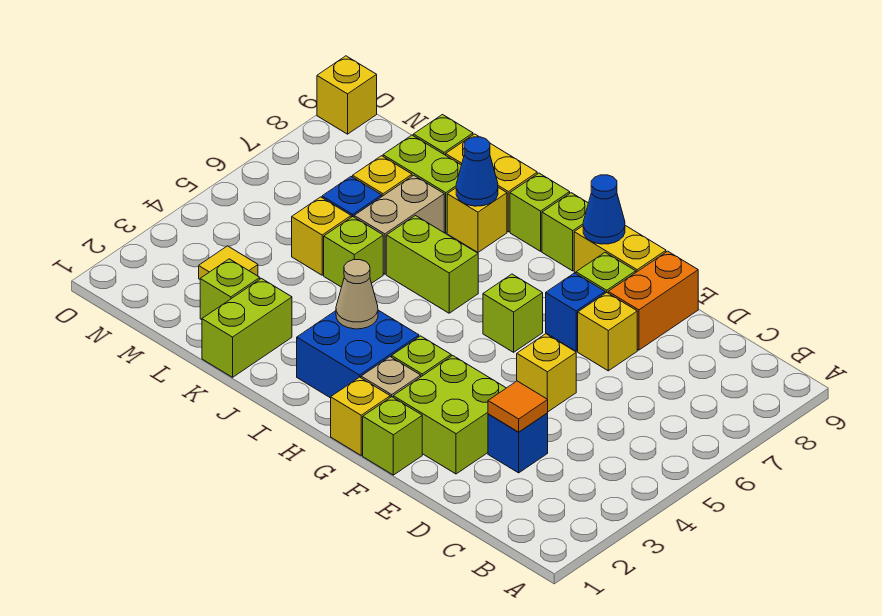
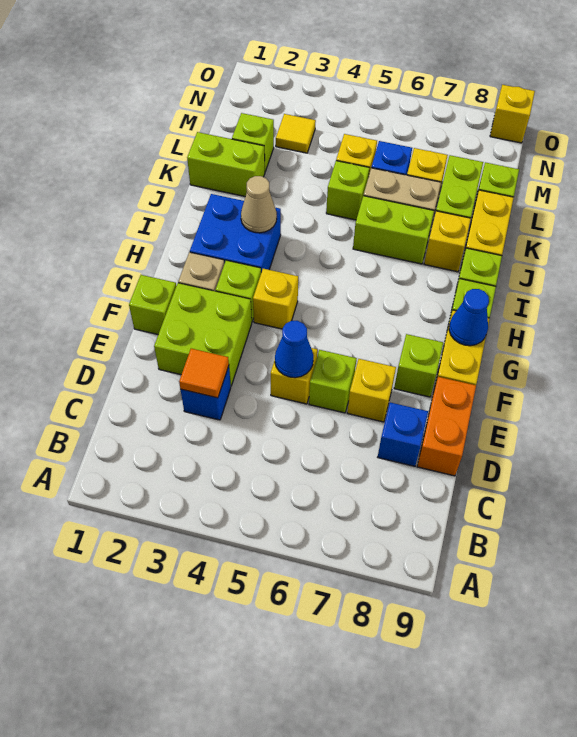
orange 1x2 brick [608,251,698,350] -> orange 1x2 brick turned to [417,377,476,476]
blue 1x1 brick [546,273,605,351] -> blue 1x1 brick moved to [378,403,428,466]
yellow 1x1 brick [331,377,390,455] -> yellow 1x1 brick moved to [253,269,298,329]
lime 1x1 brick [483,274,543,352] -> lime 1x1 brick moved to [309,350,357,413]
lime 1x2 brick [386,216,478,313] -> lime 1x2 brick turned to [353,196,434,264]
blue 1x1 cone [456,137,498,206] -> blue 1x1 cone moved to [275,321,313,378]

